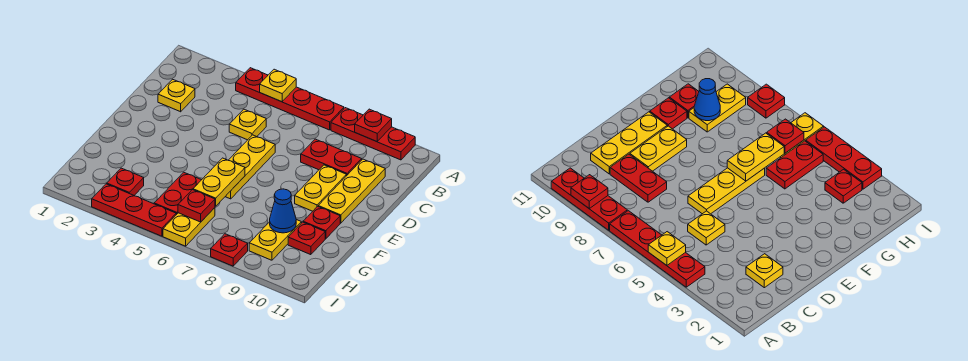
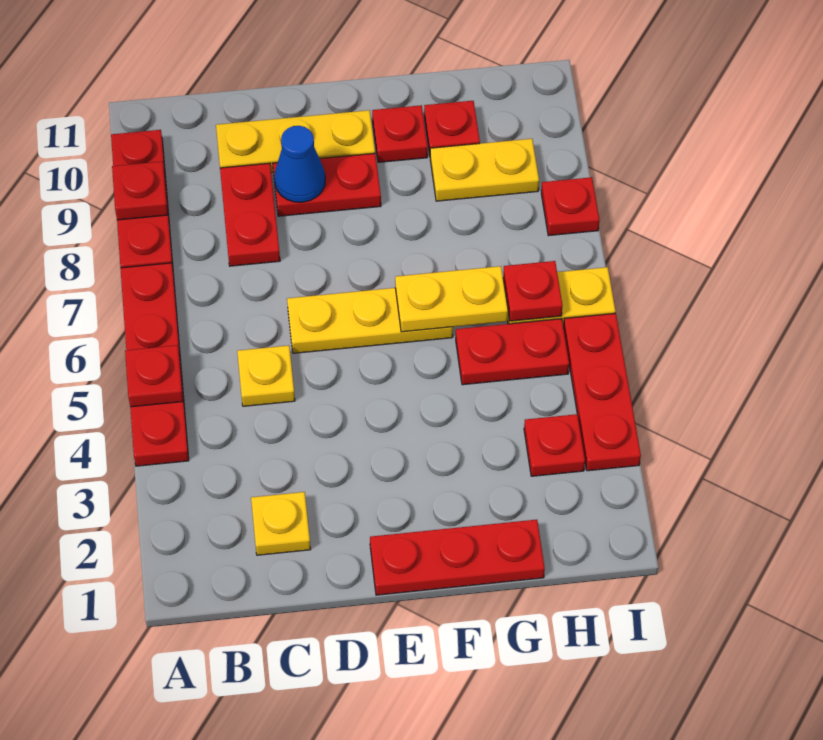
yellow 1x1 plate [260,69,296,102] -> red 1x1 plate [125,345,183,407]
yellow 1x2 plate [295,165,346,211] -> red 1x2 plate [273,153,381,216]
none -> red 1x3 plate [370,520,545,595]
blue 1x1 cone [270,189,296,233] -> blue 1x1 cone moved to [274,126,325,202]

